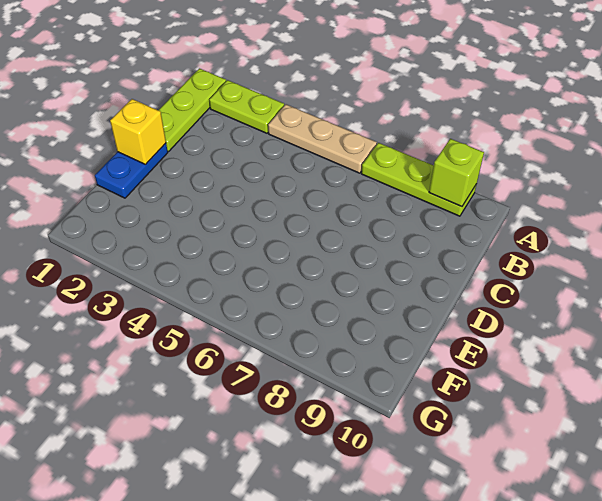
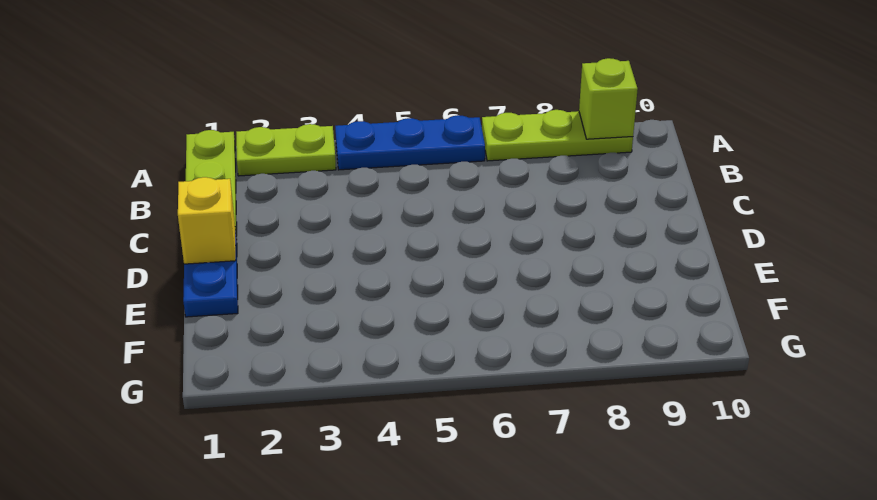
tan 1x3 plate [268,104,377,173] -> blue 1x3 plate [335,115,485,170]

